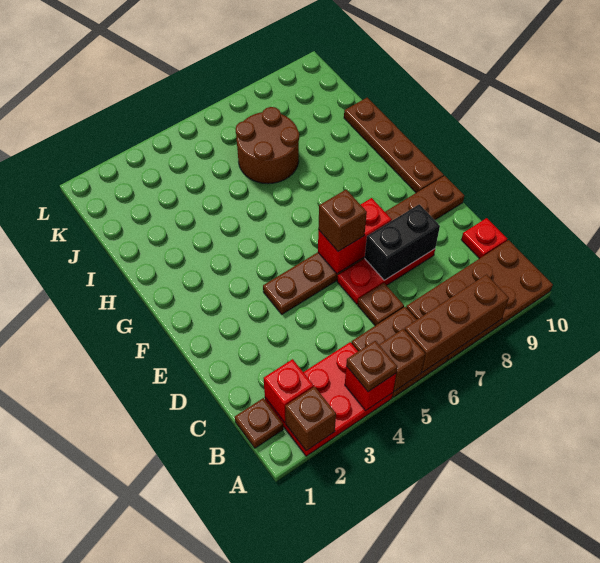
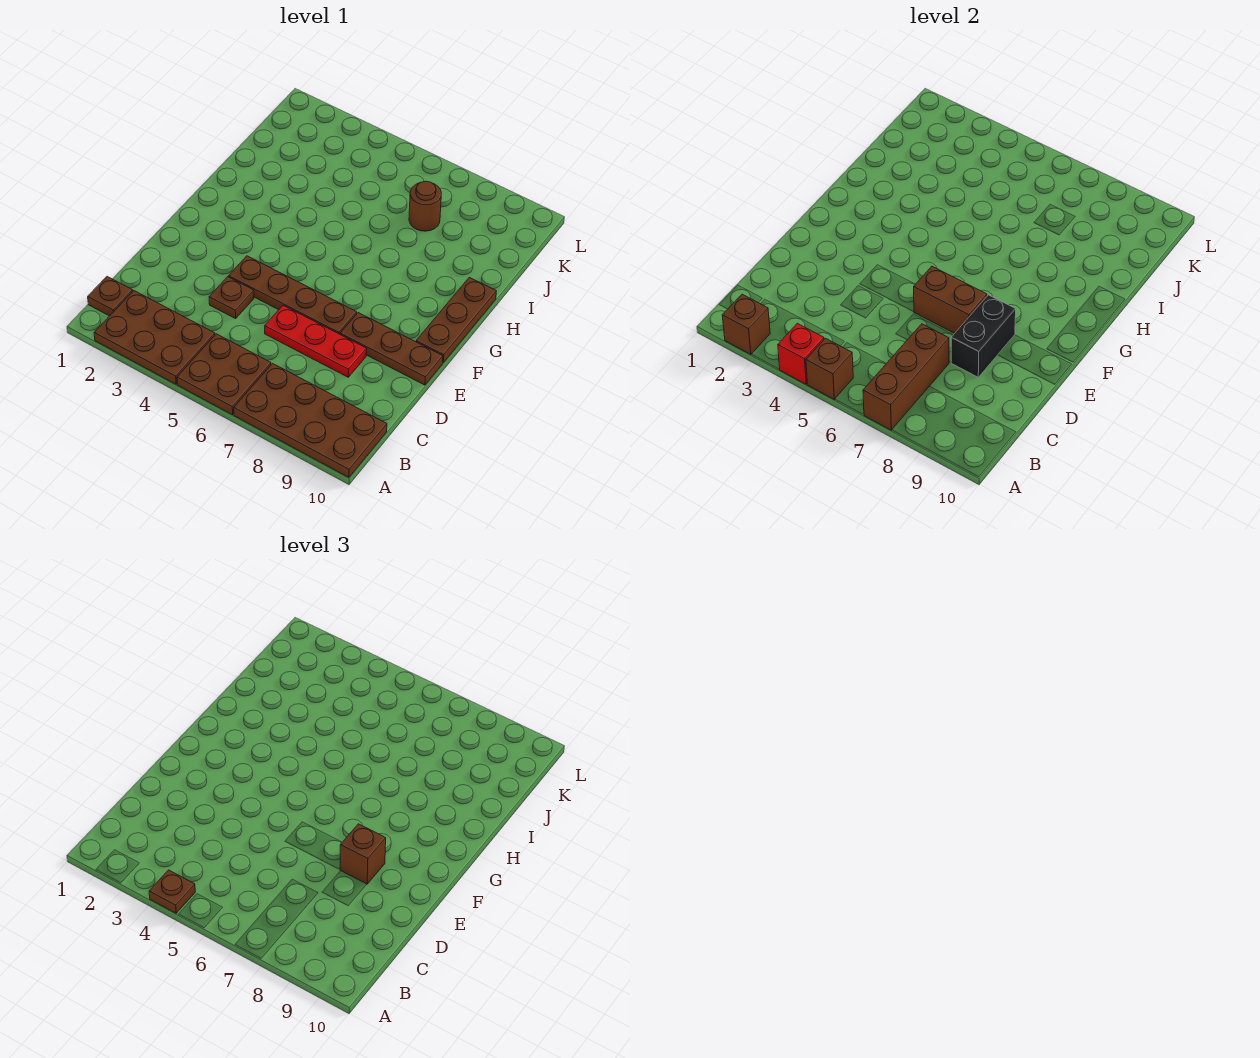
red 2x3 plate [265,342,393,456] -> brown 2x3 plate [94,291,215,384]
brown 1x3 brick [404,275,509,372] -> brown 1x3 brick turned to [863,324,949,430]
red 1x1 brick [264,359,314,422] -> none
brown 1x1 plate [358,283,404,326] -> brown 1x1 plate moved to [209,277,254,319]
red 1x1 plate [461,218,507,259] -> none
black 1x2 brick [365,204,440,280] -> black 1x2 brick turned to [951,295,1016,377]
red 1x2 brick [318,198,392,274] -> brown 1x2 brick [914,266,987,333]
brown 1x1 brick [318,190,367,251] -> brown 1x1 brick moved to [340,824,386,884]
brown 1x4 plate [344,98,444,193] -> brown 1x3 plate [416,277,496,363]
brown 2x2 round brick [236,107,299,184] -> brown 1x1 round brick [409,181,441,231]

